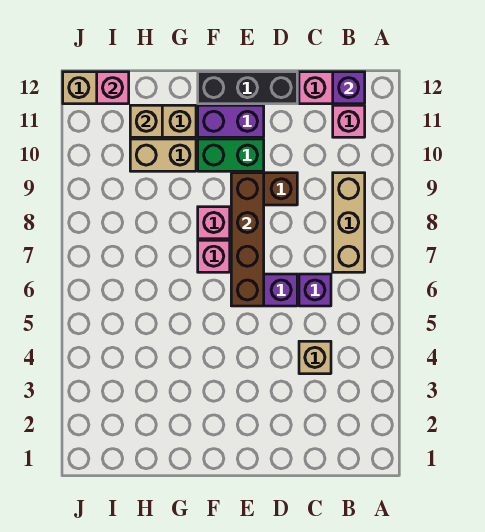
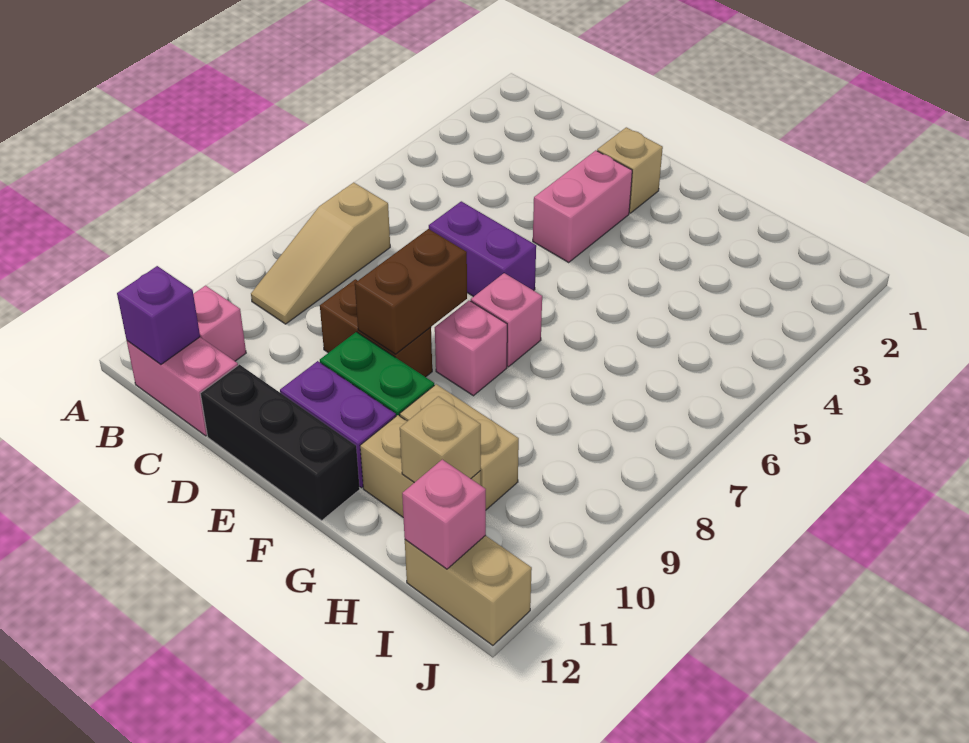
tan 1x3 brick [333,173,365,272] -> tan 1x3 slope [251,182,390,324]
tan 1x1 brick [299,341,331,374] -> tan 1x1 brick moved to [597,127,663,213]
purple 1x1 brick [299,274,331,306] -> none
none -> pink 1x2 brick [533,150,632,262]
brown 1x4 brick [231,173,264,306] -> brown 1x2 brick [355,229,467,354]

